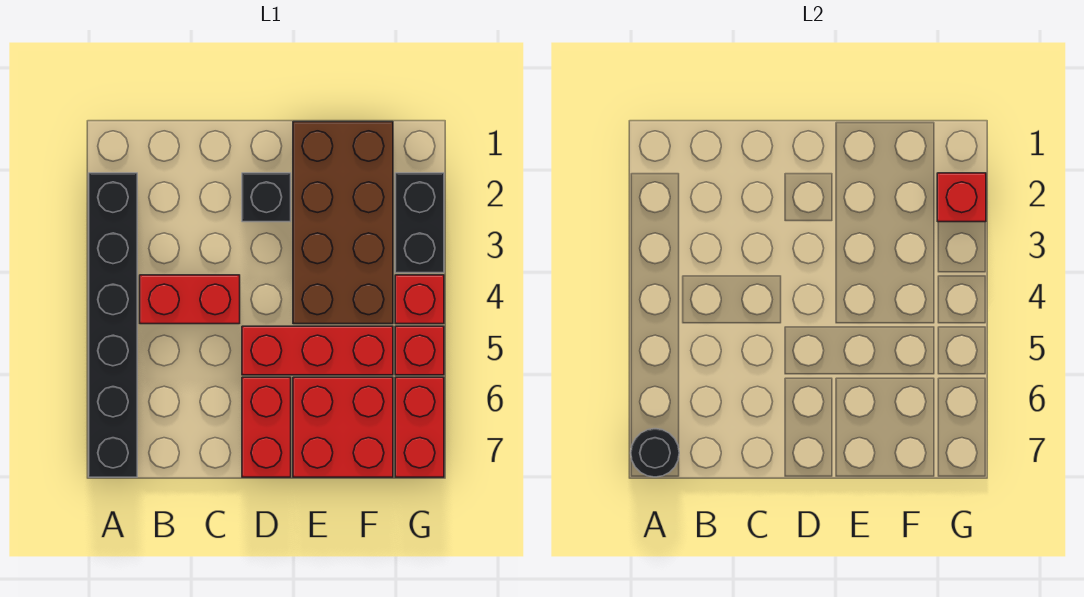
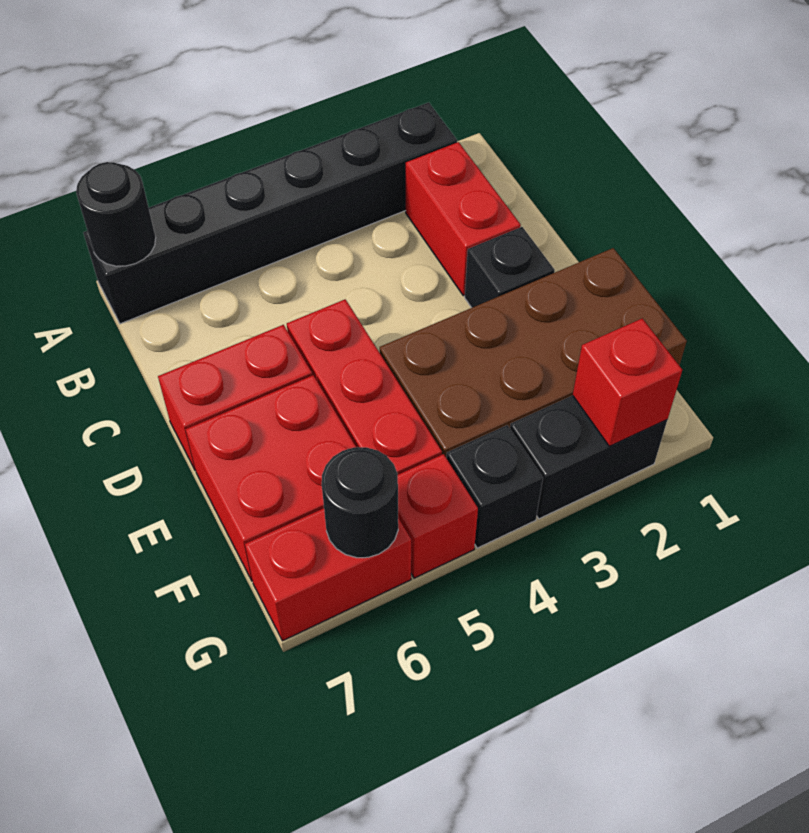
red 1x2 brick [140,275,240,324] -> red 1x2 brick moved to [406,142,521,296]
red 1x1 brick [395,275,444,324] -> black 1x1 brick [447,425,543,548]
none -> black 1x1 round brick [322,447,398,558]

